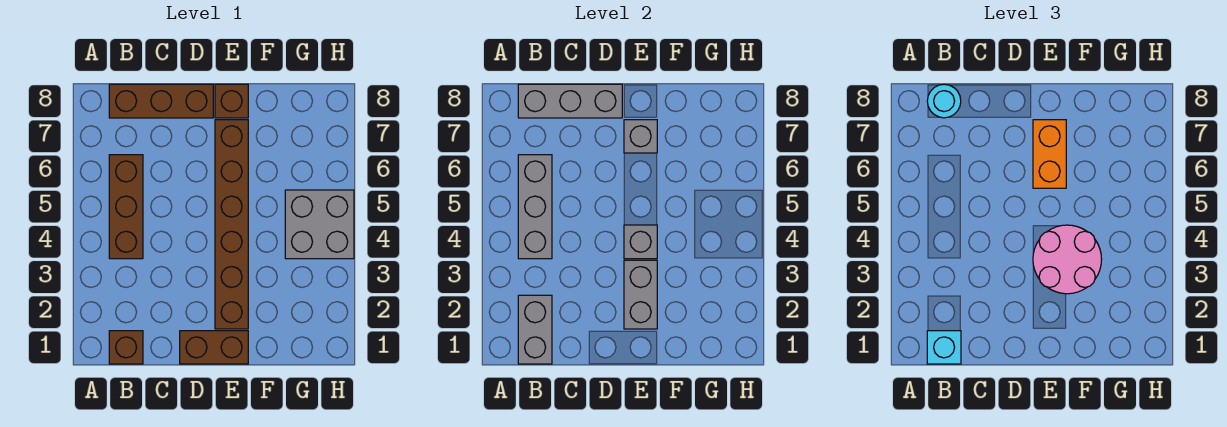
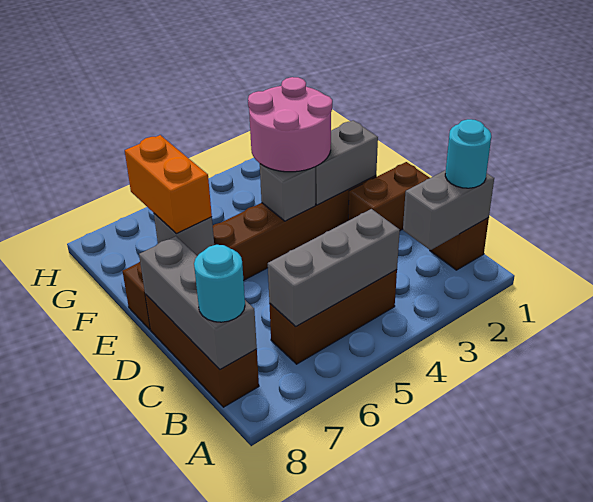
cyan 1x1 brick [927,331,961,364] -> cyan 1x1 round brick [445,119,491,188]
brown 1x2 brick [180,331,248,364] -> brown 1x2 brick turned to [348,162,430,230]
orange 1x2 brick [1033,120,1066,188] -> orange 1x2 brick turned to [125,135,212,233]
grey 2x2 brick [285,190,354,259] -> none

